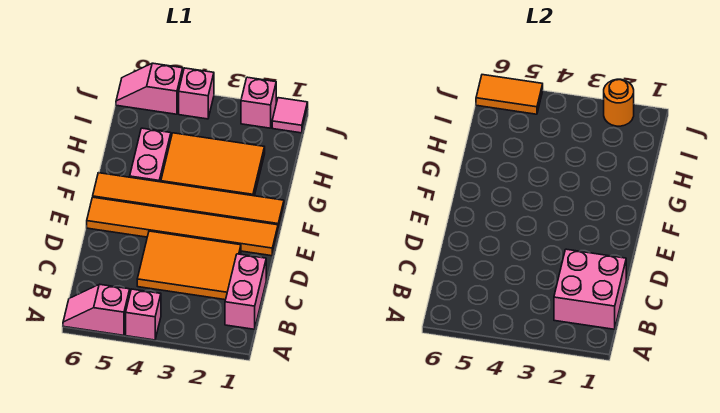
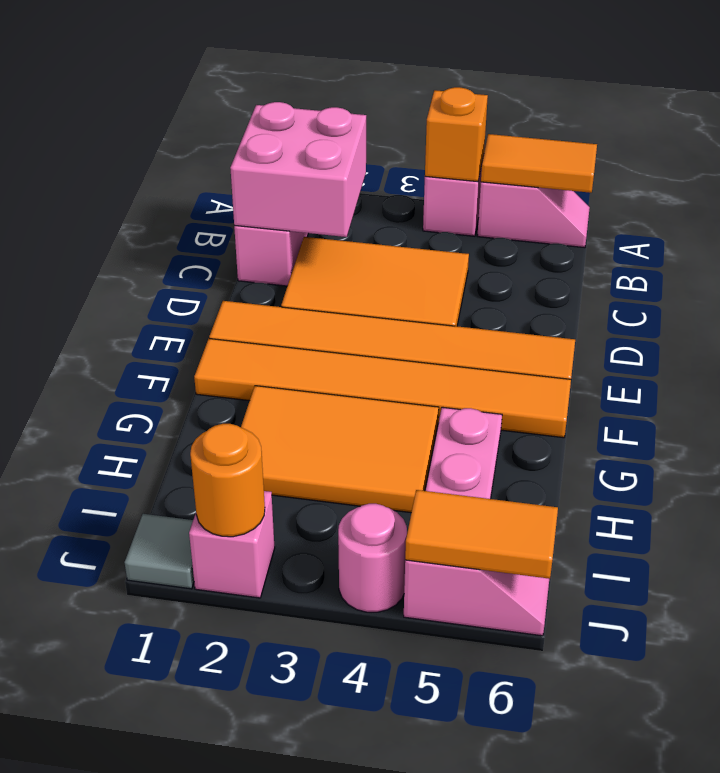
none -> orange 1x1 brick [425,87,488,182]
none -> orange 1x2 tile [481,134,597,193]
pink 1x1 tile [272,98,308,133] -> grey 1x1 tile [125,514,194,589]
pink 1x1 brick [179,68,214,119] -> pink 1x1 round brick [338,504,407,612]

